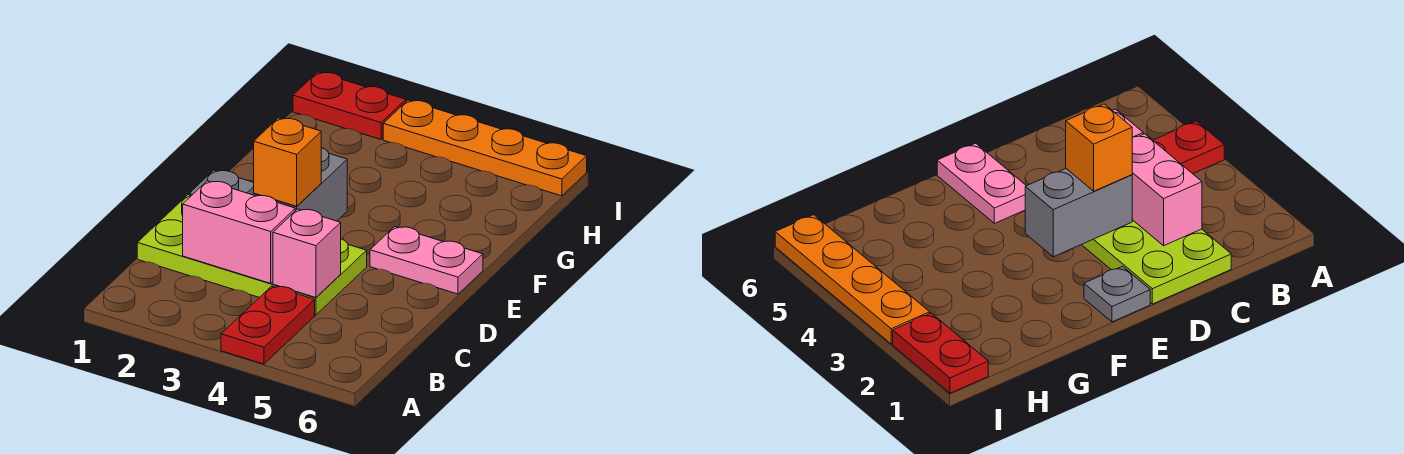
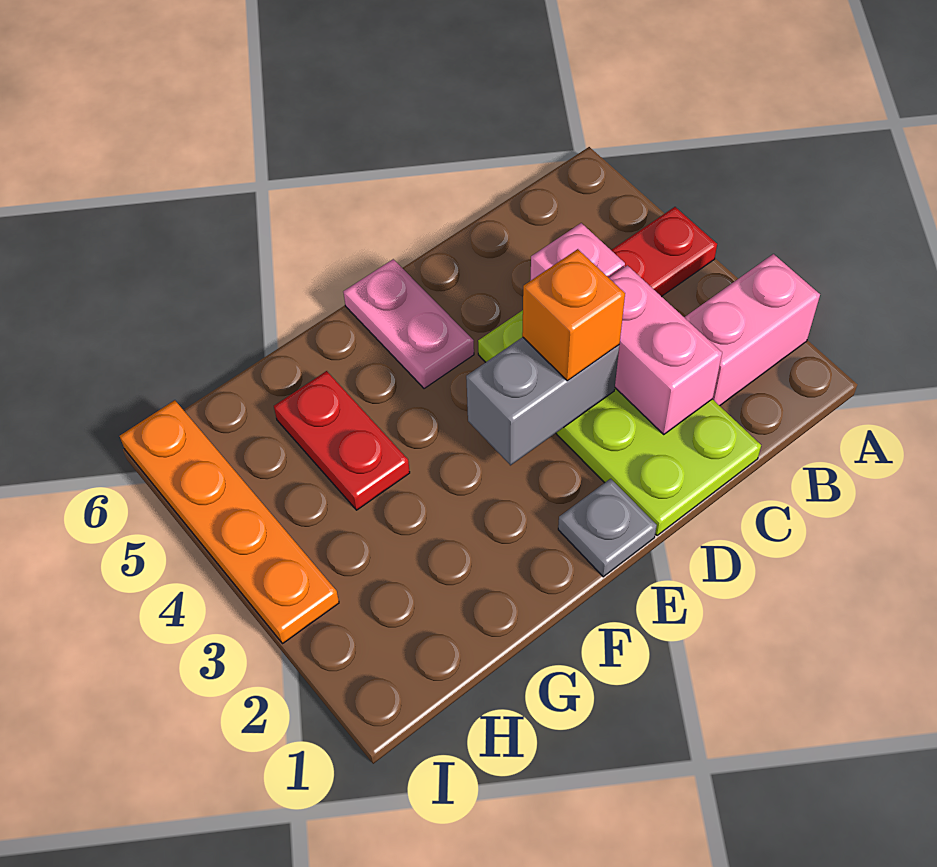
none -> pink 1x2 brick [684,254,820,406]
red 1x2 plate [293,72,406,139] -> red 1x2 plate moved to [274,371,410,510]

